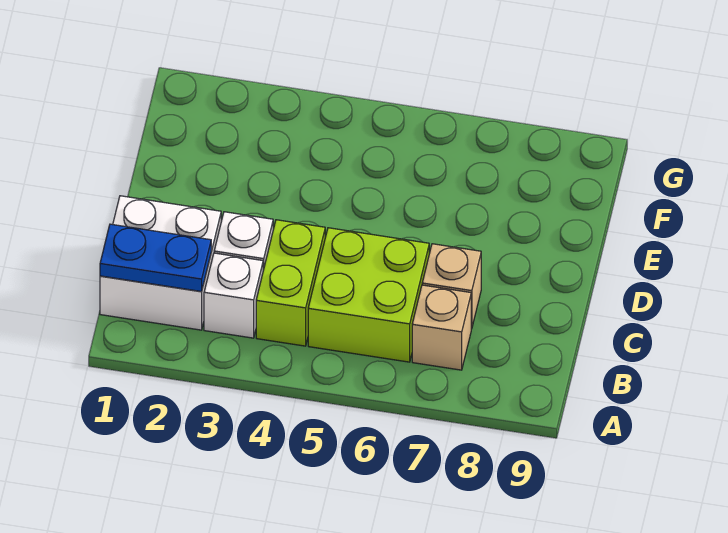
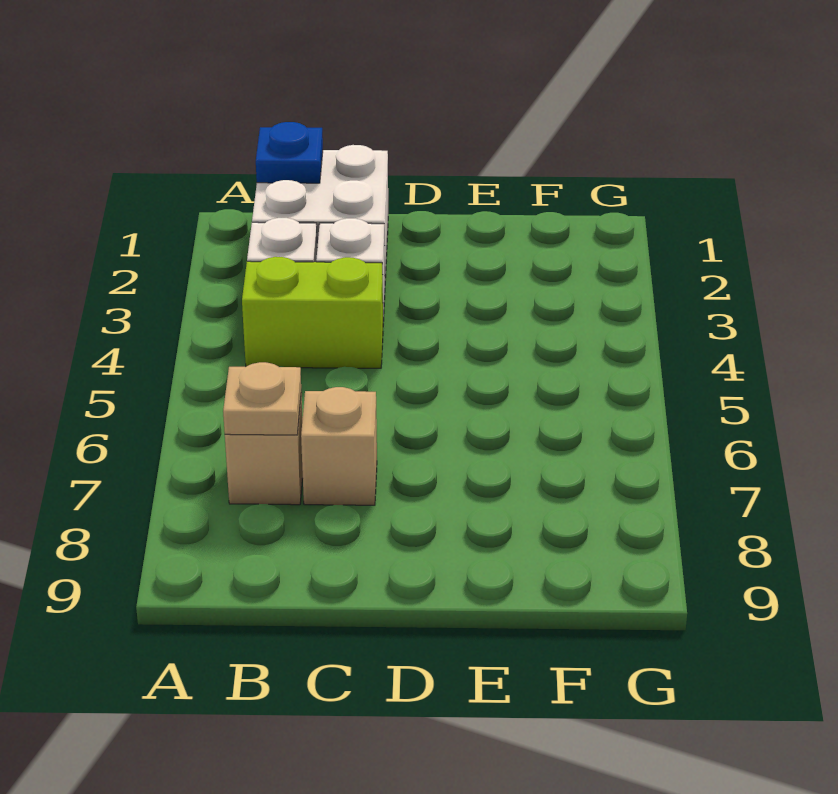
blue 1x2 plate [100,224,211,291] -> blue 1x1 plate [256,122,323,183]
lime 2x2 brick [308,228,429,362] -> none
none -> tan 1x1 plate [223,362,301,435]

